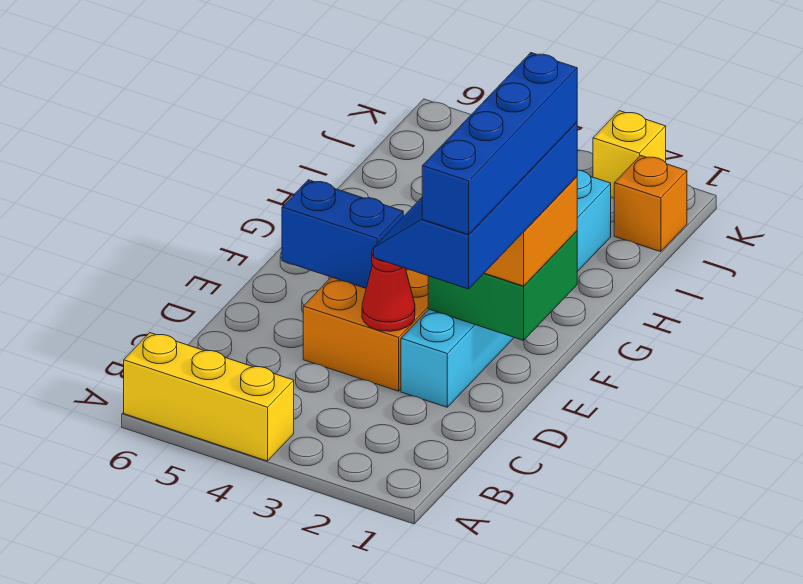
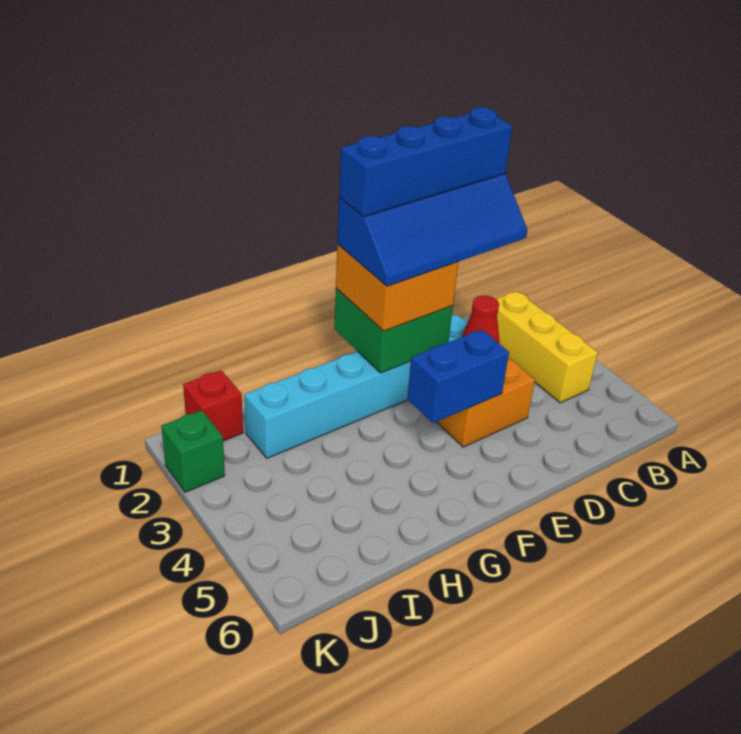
yellow 1x3 brick [124,333,294,461] -> yellow 1x3 brick moved to [496,291,598,403]
blue 1x2 brick [282,180,403,288] -> blue 1x2 brick turned to [407,330,509,423]
orange 1x1 brick [614,155,687,252] -> red 1x1 brick [183,370,243,441]
yellow 1x1 brick [593,111,666,198] -> green 1x1 brick [161,410,225,492]

